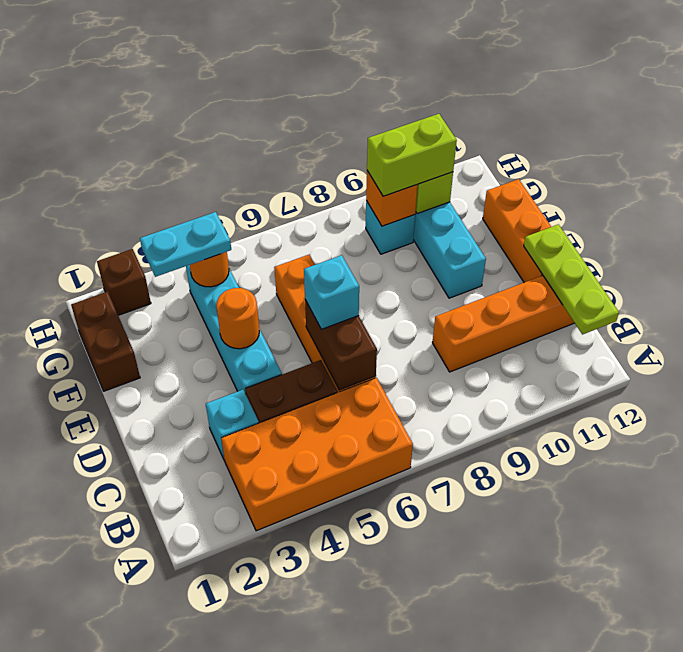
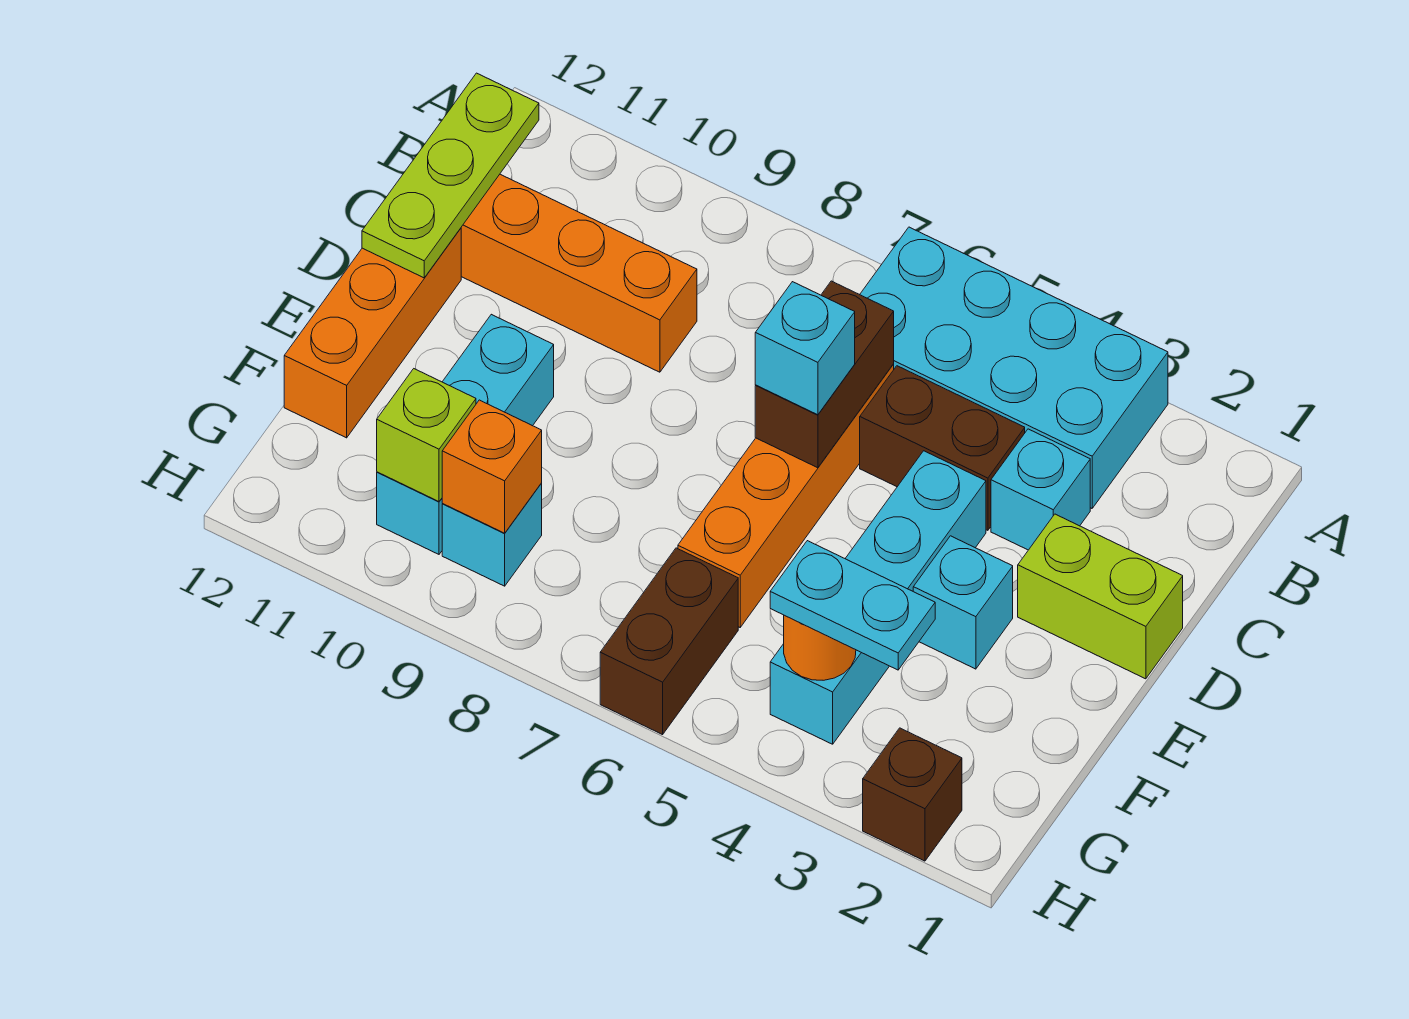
orange 2x4 brick [221,378,413,531] -> cyan 2x4 brick [860,227,1168,508]
none -> cyan 1x1 brick [913,536,1013,669]
orange 1x1 round brick [216,288,259,349] -> none
brown 1x2 brick [71,292,140,391] -> brown 1x2 brick moved to [600,548,738,735]
lime 1x2 brick [367,114,457,196] -> lime 1x2 brick moved to [1018,514,1183,679]

